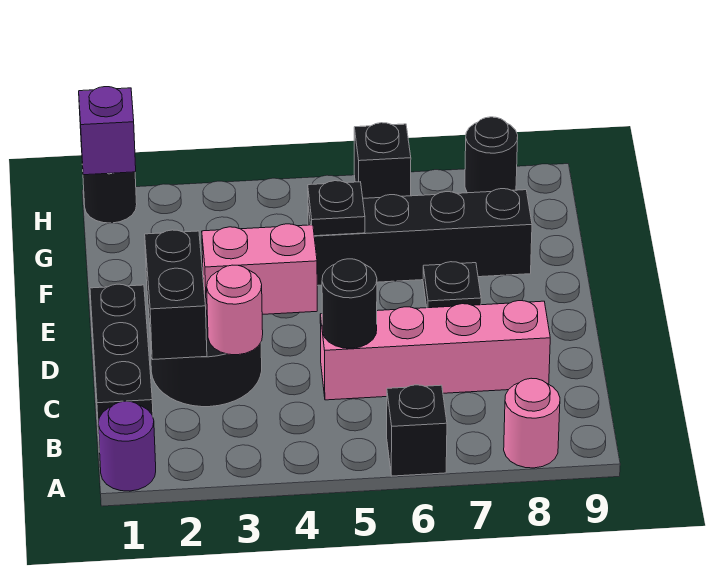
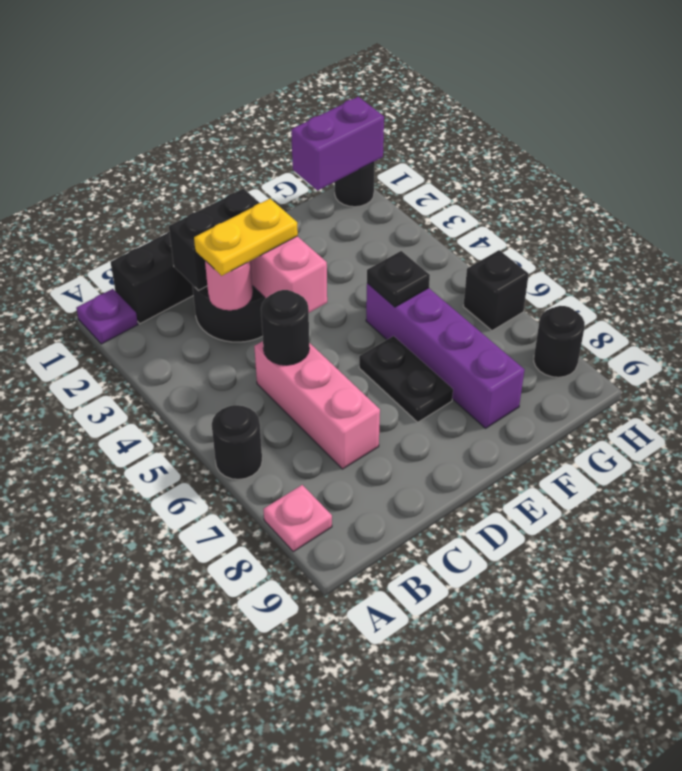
purple 1x1 round brick [98,401,156,491] -> purple 1x1 plate [76,289,138,344]
black 1x1 brick [387,385,447,476] -> black 1x1 round brick [212,405,262,479]
pink 1x1 round brick [504,378,560,468] -> pink 1x1 plate [263,485,332,552]
none -> yellow 1x2 plate [194,199,298,276]
pink 1x4 brick [320,301,550,400] -> pink 1x3 brick [254,341,380,469]
black 1x1 plate [423,262,481,308] -> black 1x2 plate [359,336,453,422]
black 1x4 brick [308,189,532,286] -> purple 1x4 brick [366,283,524,428]
purple 1x1 brick [79,87,136,175] -> purple 1x2 brick [291,97,384,191]

